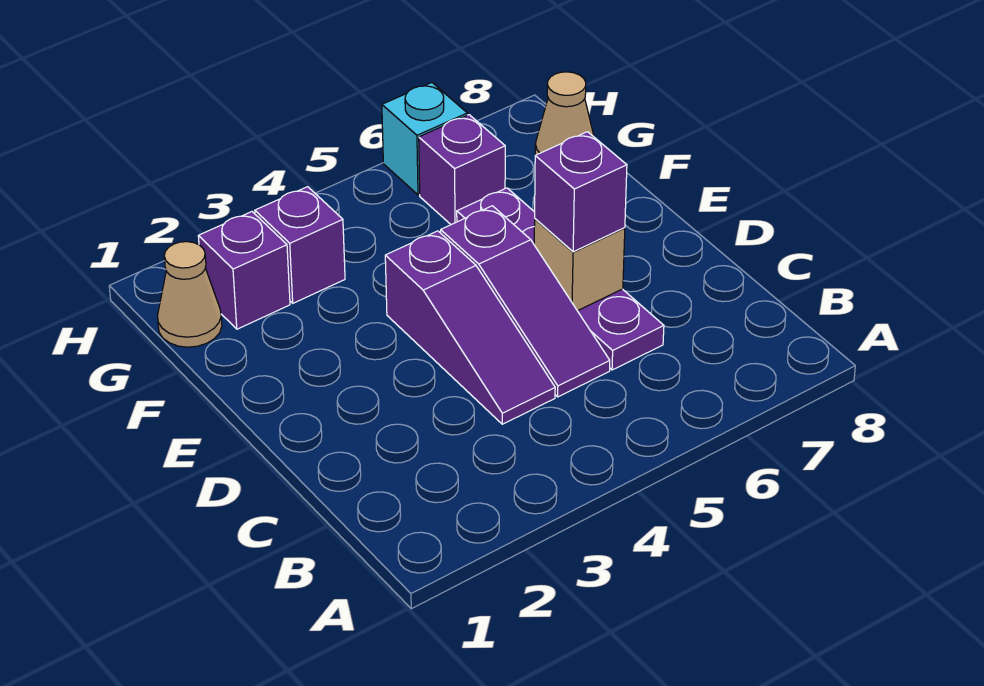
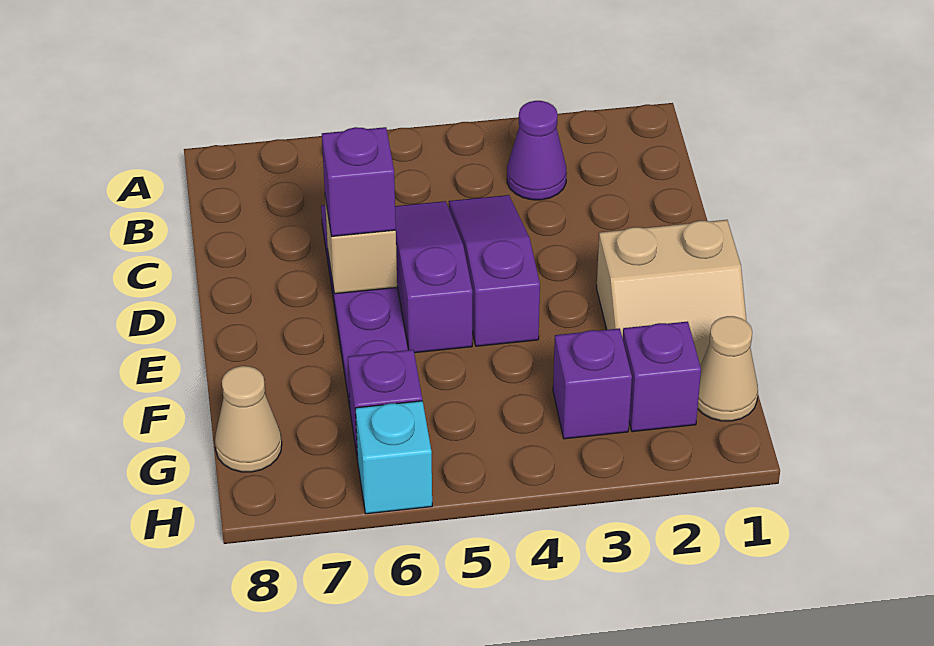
none -> purple 1x1 cone [507,101,567,200]
none -> tan 2x2 slope [597,220,746,366]

